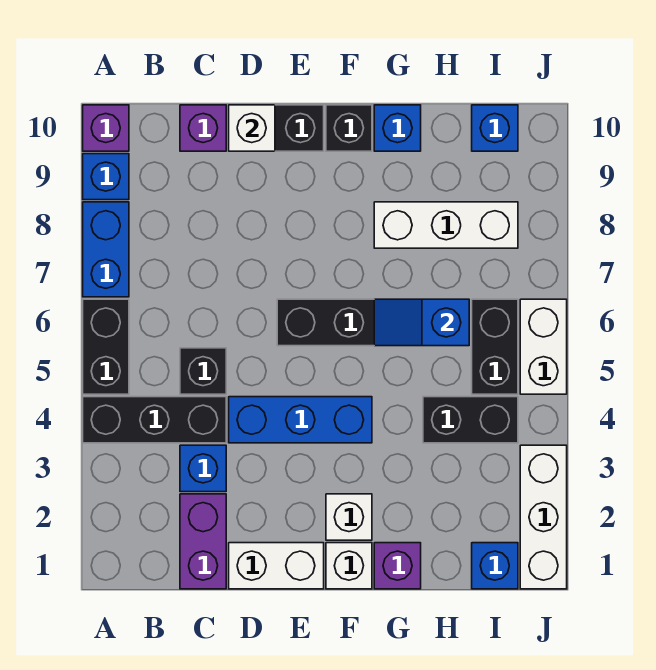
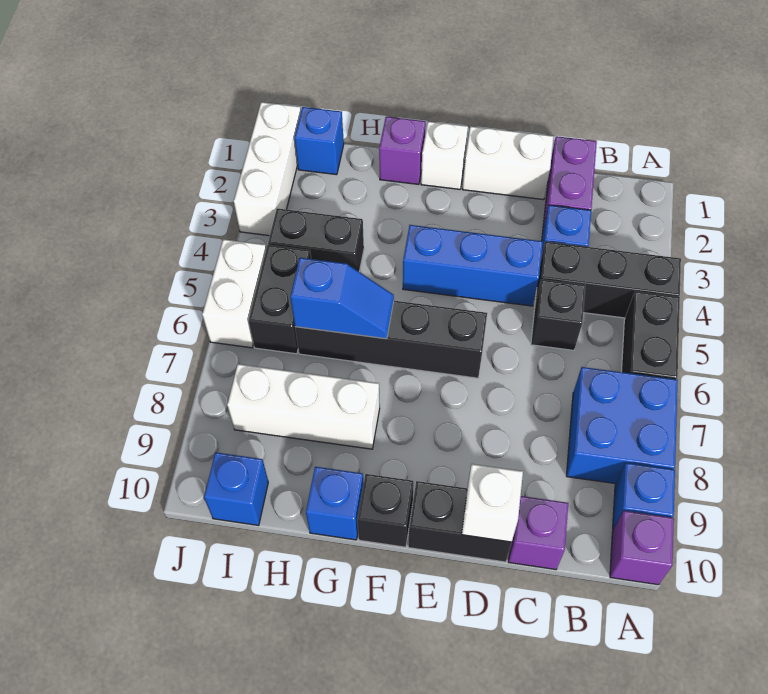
blue 1x2 brick [83,202,129,297] -> blue 2x2 brick [566,367,678,484]
white 1x1 brick [326,494,372,540] -> none

